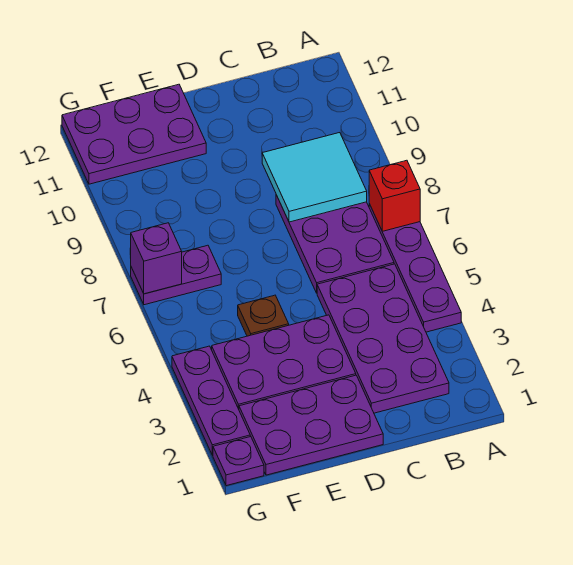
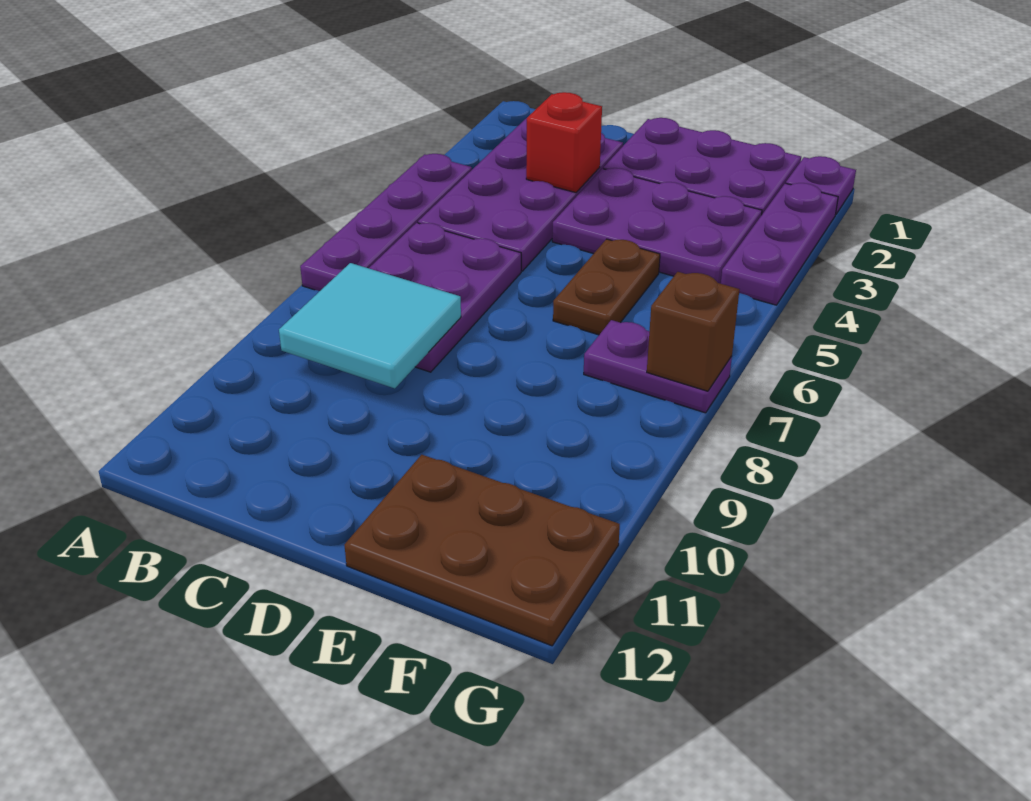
red 1x1 brick [369,160,420,231] -> red 1x1 brick moved to [526,92,602,193]
brown 1x1 plate [238,295,289,336] -> brown 1x2 plate [553,239,660,335]
purple 2x3 plate [62,84,206,184] -> brown 2x3 plate [345,455,620,646]
purple 1x1 brick [131,223,182,294] -> brown 1x1 brick [647,272,739,391]

